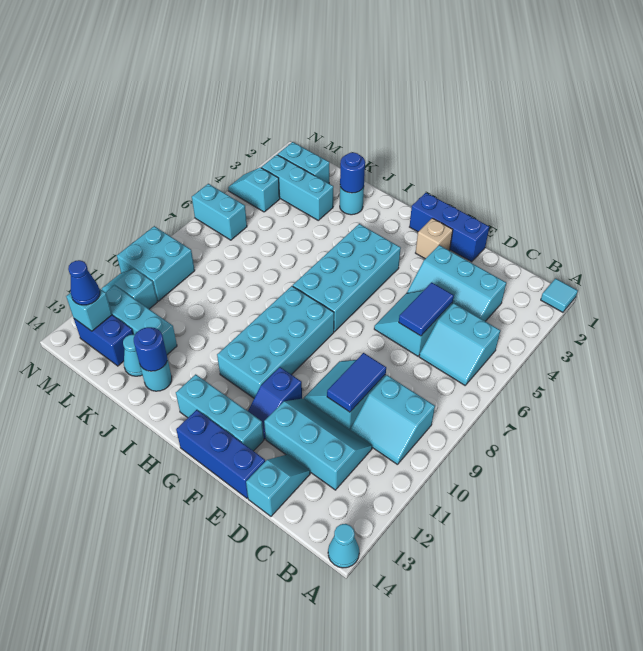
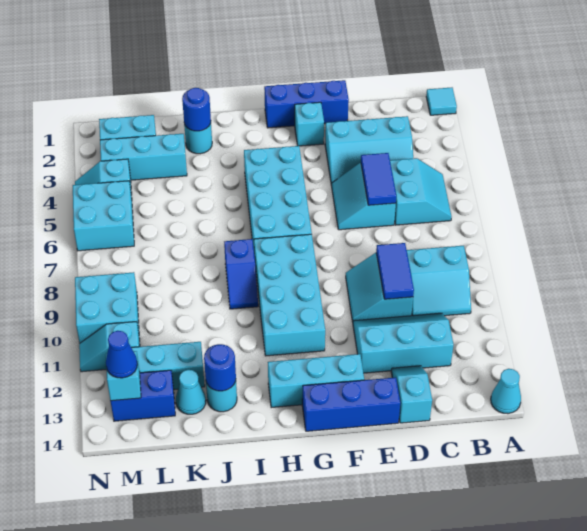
cyan 2x2 slope [419,303,500,385] -> cyan 2x2 slope turned to [390,158,452,225]
tan 1x1 brick [416,218,453,259] -> cyan 1x1 brick [295,102,324,146]
blue 1x2 slope [248,367,302,439] -> blue 1x2 slope moved to [224,239,258,309]
cyan 1x2 brick [192,184,247,240] -> cyan 2x2 brick [73,181,134,251]

